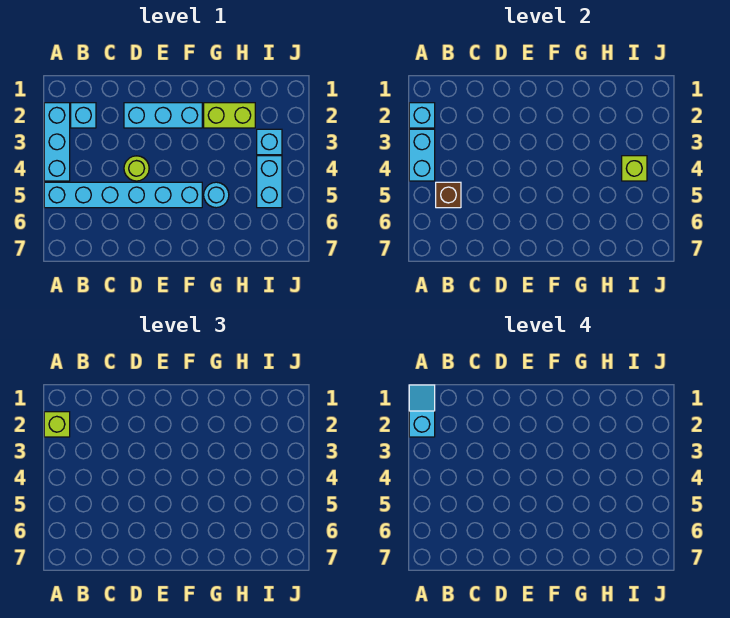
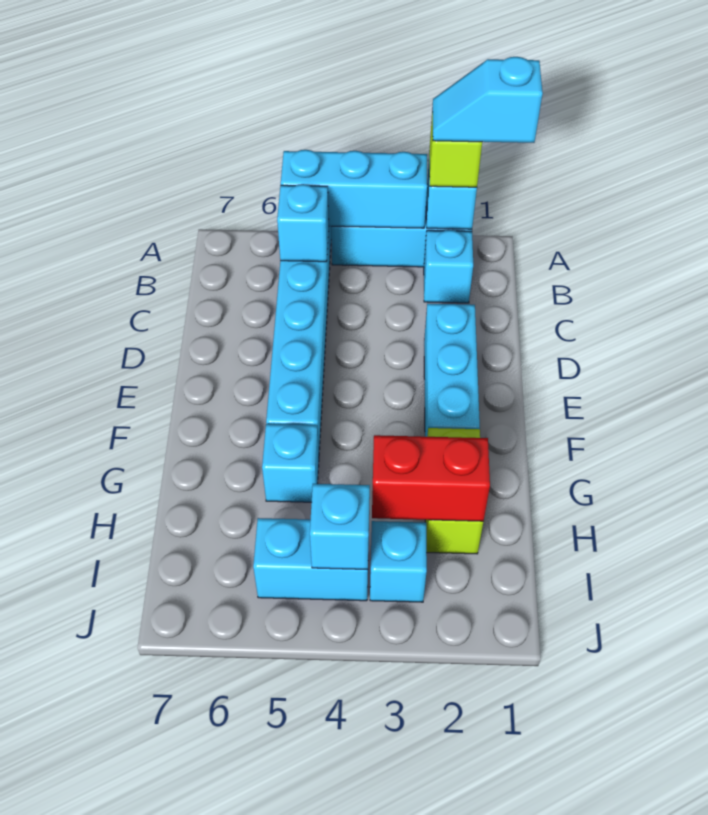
cyan 1x2 slope [409,385,435,437] -> cyan 1x2 slope turned to [432,57,543,143]
cyan 1x2 brick [409,129,435,181] -> cyan 1x3 brick [281,150,427,228]
brown 1x1 brick [436,182,461,208] -> cyan 1x1 brick [277,184,329,262]
lime 1x1 round brick [124,156,149,181] -> none
cyan 1x1 round brick [204,182,229,208] -> cyan 1x1 brick [262,424,319,502]
none -> red 1x2 brick [372,435,490,521]
lime 1x1 brick [622,156,647,181] -> cyan 1x1 brick [310,484,370,570]

